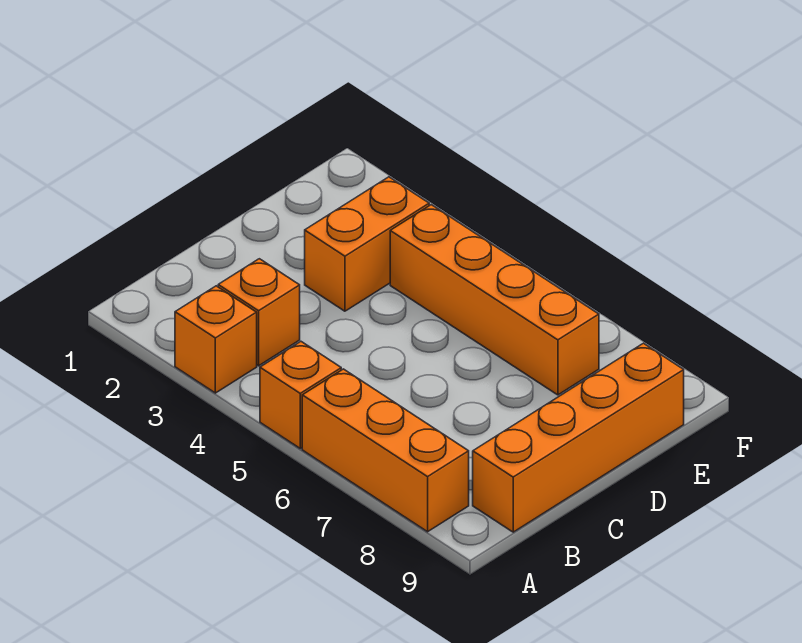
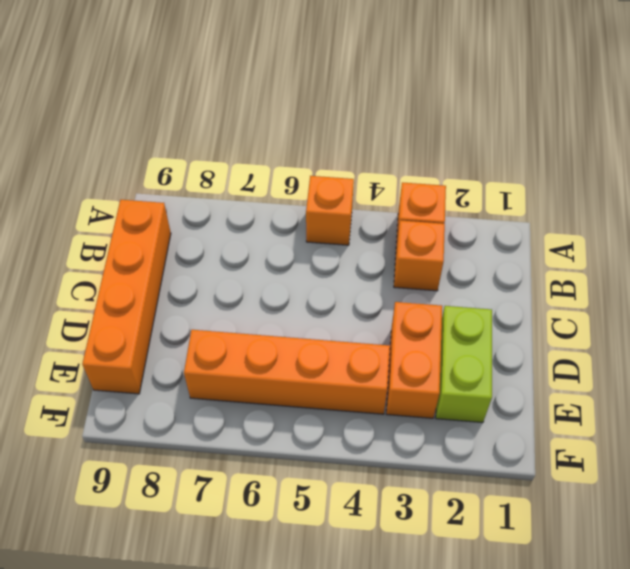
orange 1x3 brick [302,369,469,532] -> none
none -> lime 1x2 brick [436,306,492,423]

